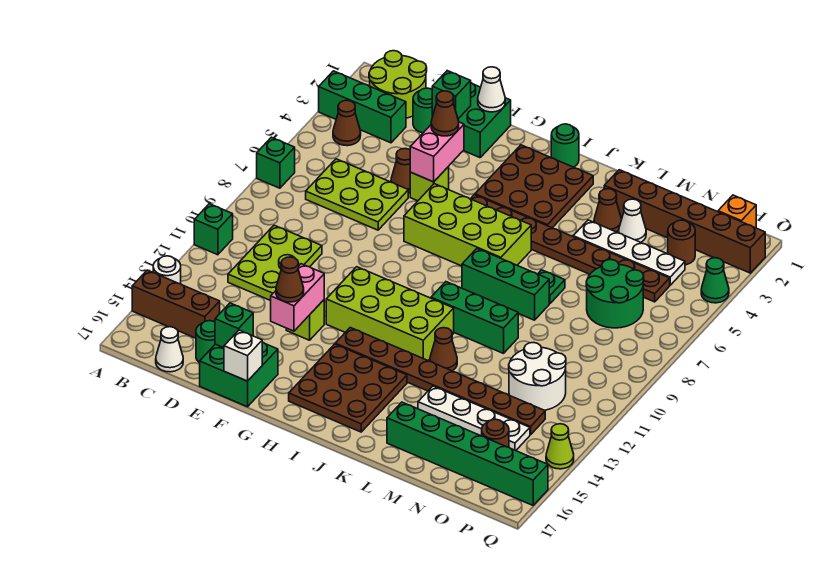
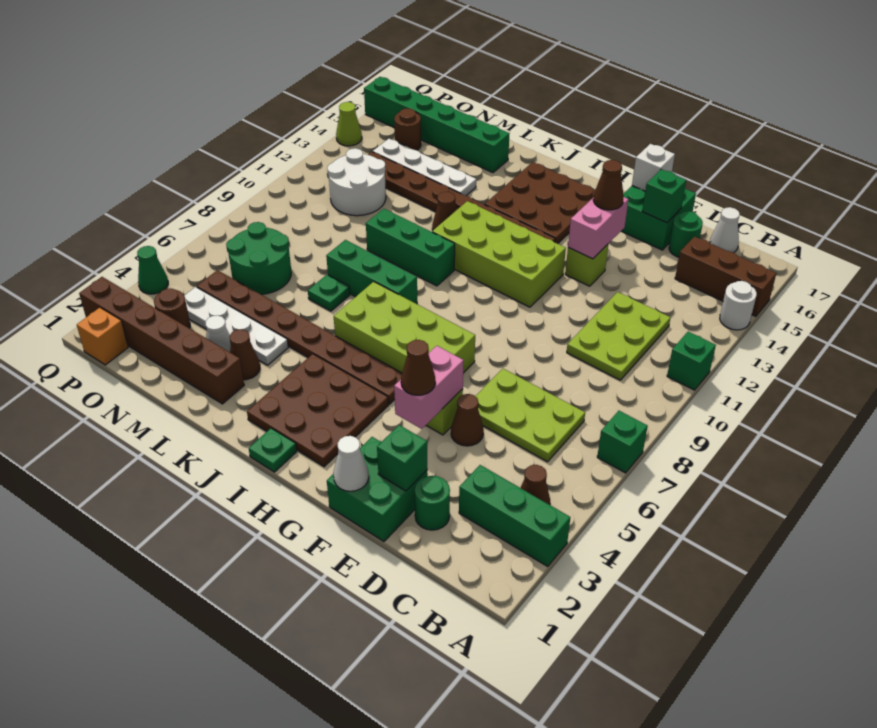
lime 2x2 round brick [369,51,427,118] -> none
green 1x1 round brick [551,124,579,167] -> green 1x1 plate [249,428,297,472]

